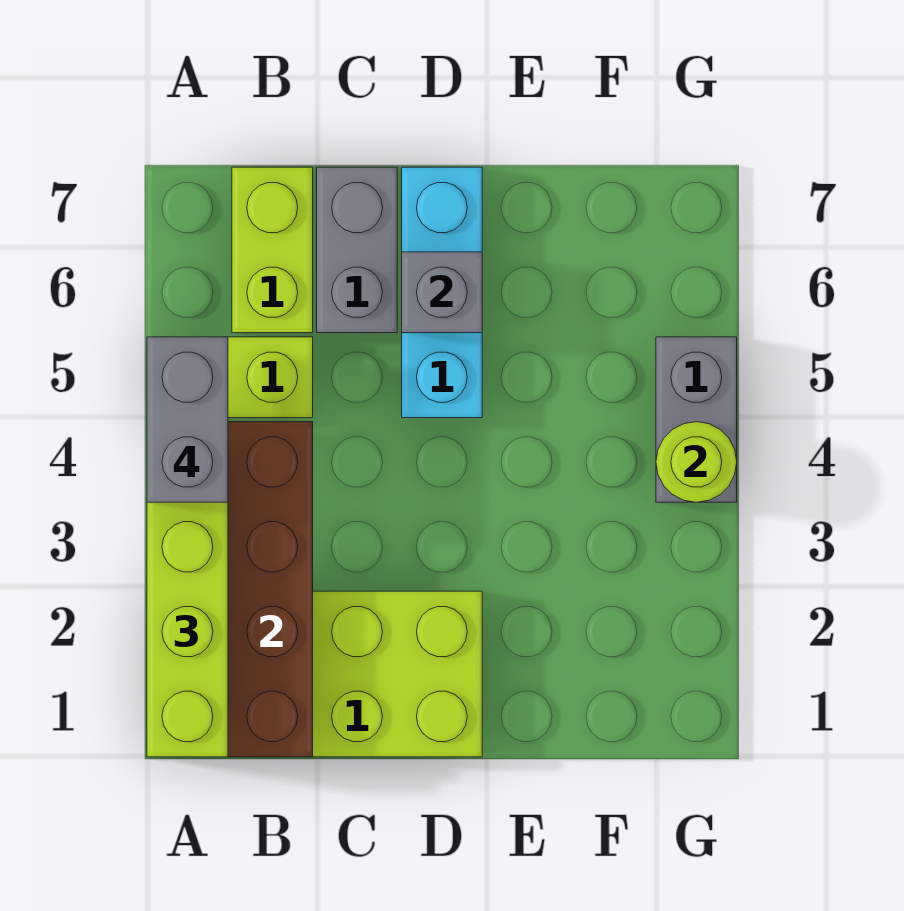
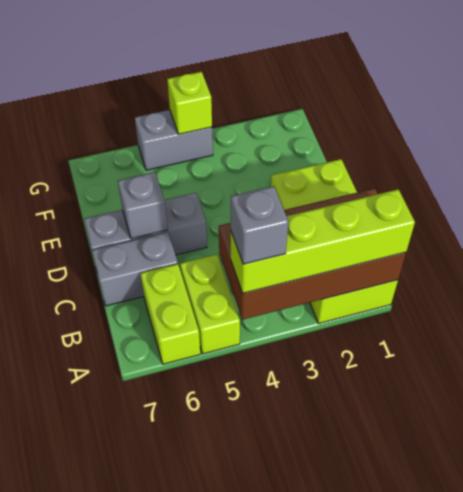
grey 1x2 brick [147,337,228,502] -> grey 1x1 brick [231,186,288,264]
lime 1x2 brick [232,167,313,333] -> lime 1x2 brick turned to [140,264,200,364]
cyan 1x3 brick [402,167,482,418] -> grey 1x3 brick [84,193,207,255]
lime 1x1 round brick [656,422,737,502] -> lime 1x1 brick [167,72,212,134]

